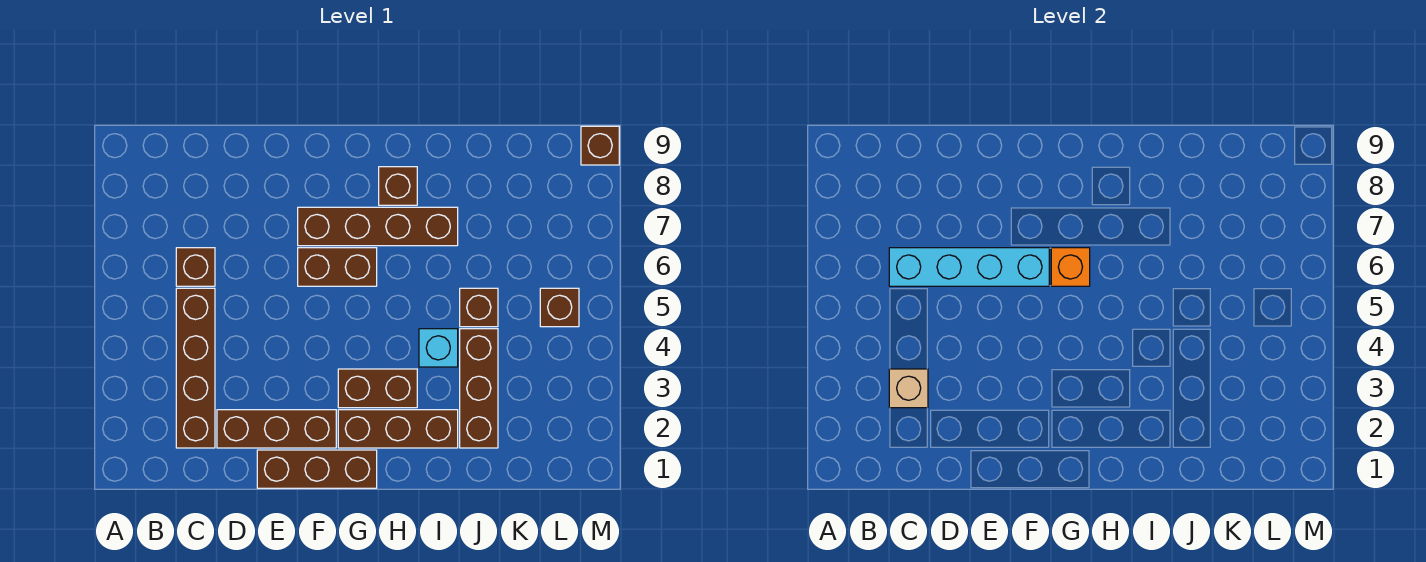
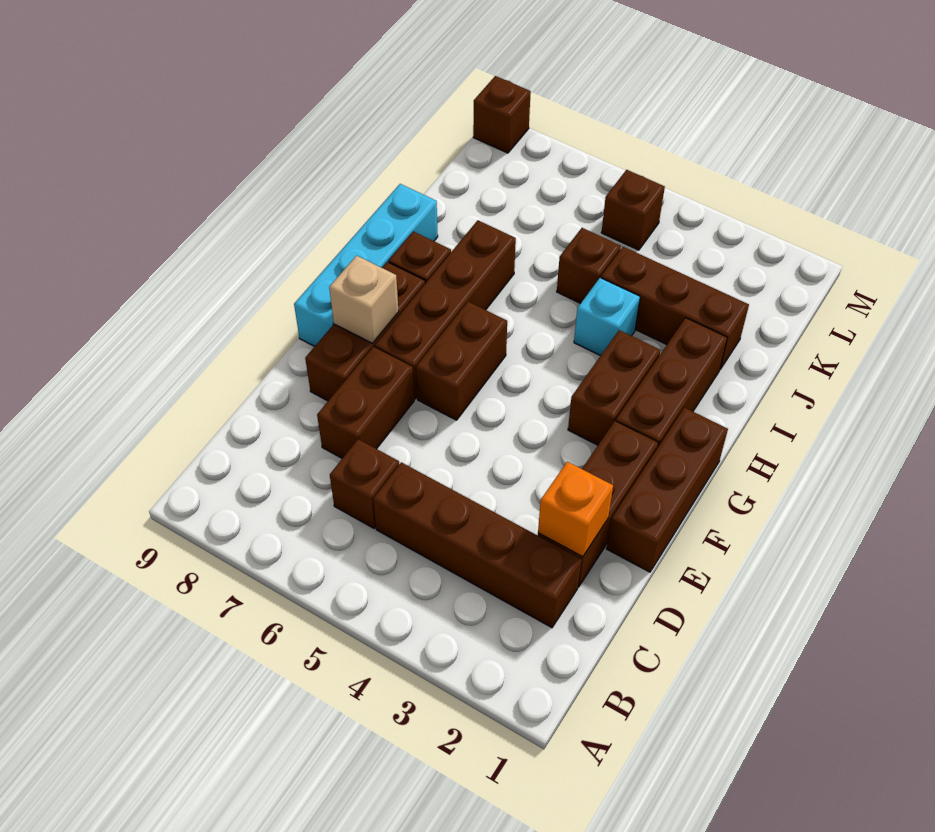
tan 1x1 brick [889,369,928,408] -> tan 1x1 brick moved to [329,256,399,343]
cyan 1x4 brick [889,248,1049,286] -> cyan 1x4 brick moved to [294,184,438,346]
none -> brown 1x2 brick [317,347,414,458]
none -> brown 1x3 brick [305,262,425,401]
orange 1x1 brick [1051,248,1090,286] -> orange 1x1 brick moved to [538,462,613,557]

